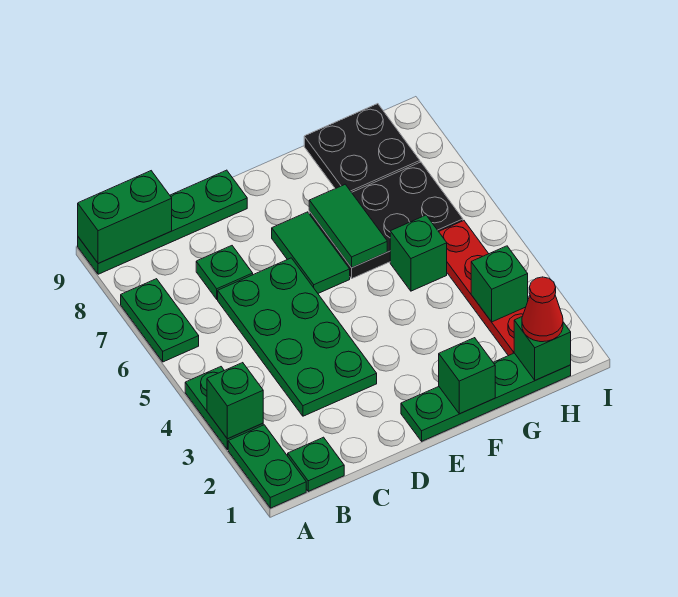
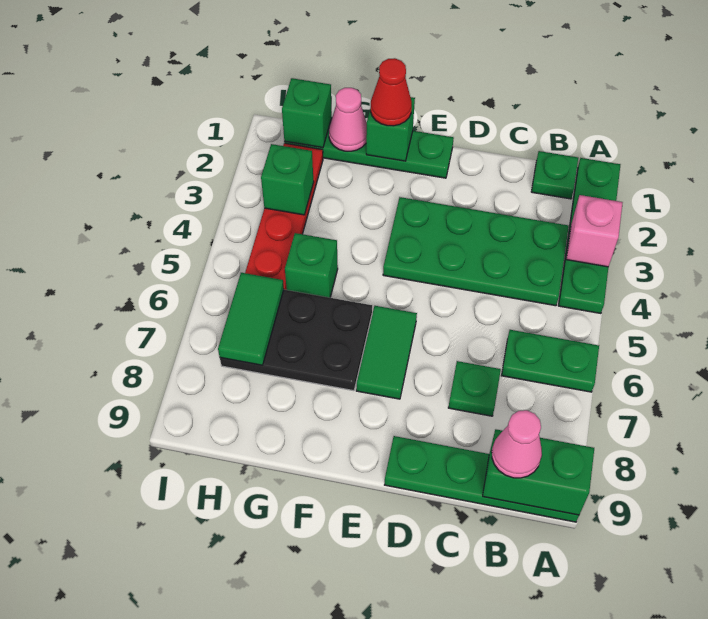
green 1x1 brick [207,363,263,439] -> pink 1x1 brick [566,195,623,267]
green 1x2 plate [121,279,199,362] -> green 1x2 plate turned to [502,330,599,392]
none -> pink 1x1 cone [492,410,542,478]
green 2x4 plate [218,258,377,416] -> green 2x4 plate turned to [383,197,569,306]
green 1x2 tile [309,184,387,268] -> green 1x2 tile moved to [218,273,284,365]
none -> pink 1x1 cone [329,88,367,151]
black 2x2 plate [304,104,420,192] -> none
red 1x1 cone [522,277,563,342] -> red 1x1 cone moved to [370,58,412,126]

